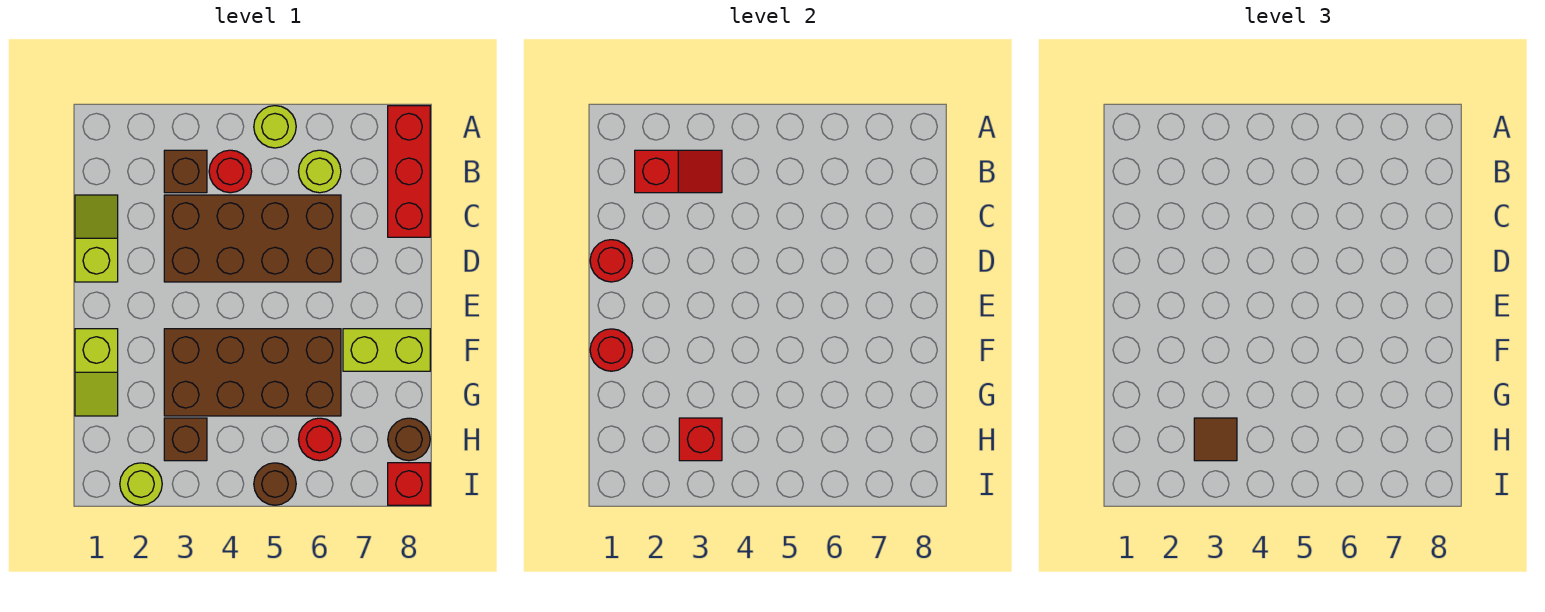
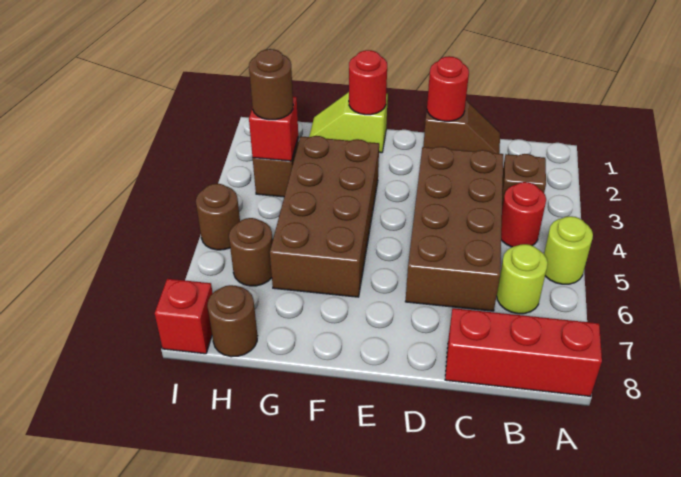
red 1x2 slope [635,150,722,193] -> none
lime 1x2 slope [75,195,118,282] -> brown 1x2 slope [423,101,500,154]
lime 1x2 brick [343,329,430,371] -> none
brown 1x1 tile [1194,418,1237,461] -> brown 1x1 round brick [249,49,293,120]
red 1x1 round brick [298,418,341,461] -> brown 1x1 round brick [229,218,273,286]
lime 1x1 round brick [120,463,162,505] -> none

